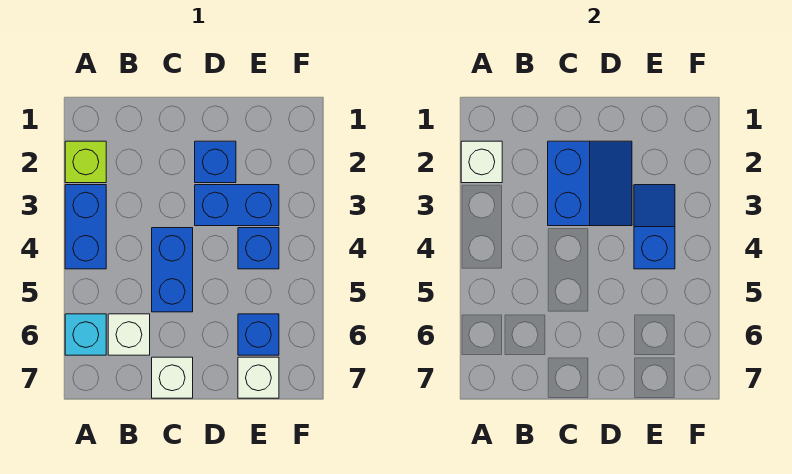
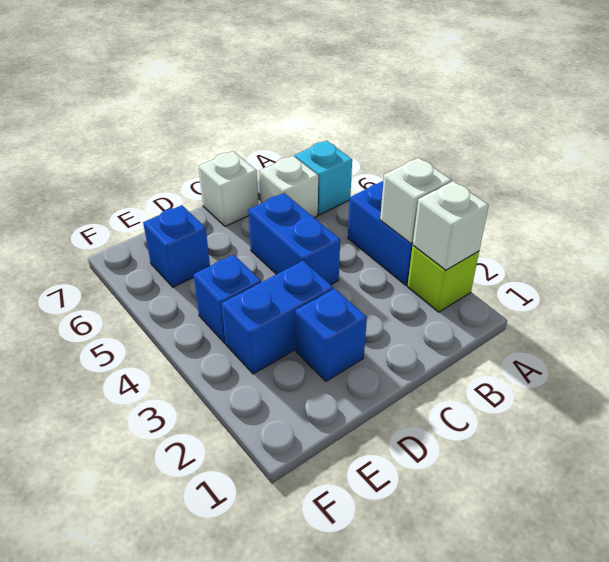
blue 2x2 slope [548,141,632,226] -> none
blue 1x2 slope [634,185,675,269] -> none
white 1x1 brick [238,357,279,398] -> white 1x1 brick moved to [380,158,452,244]

